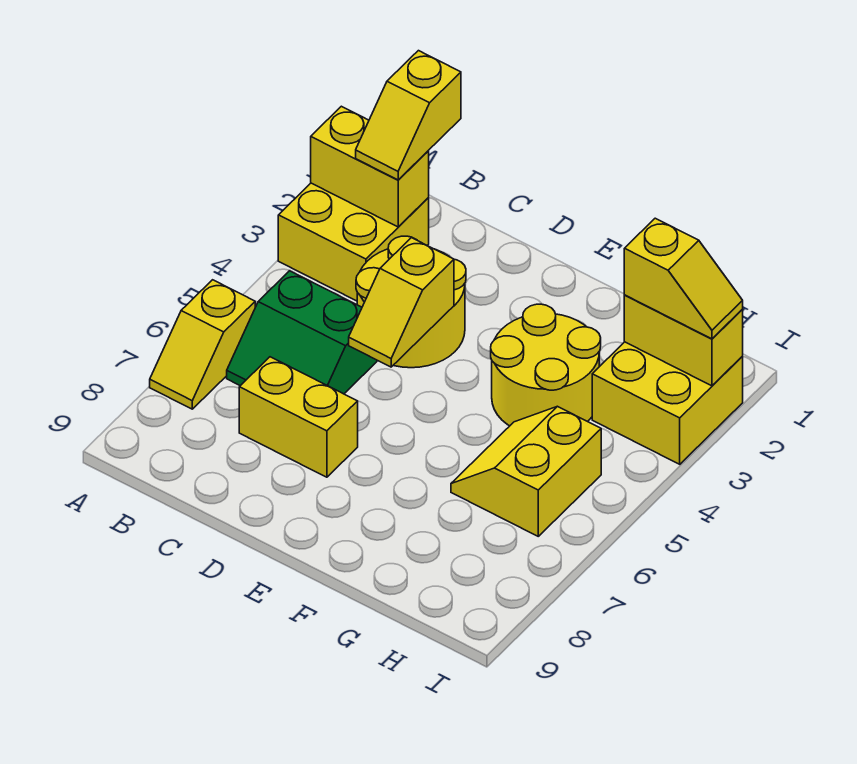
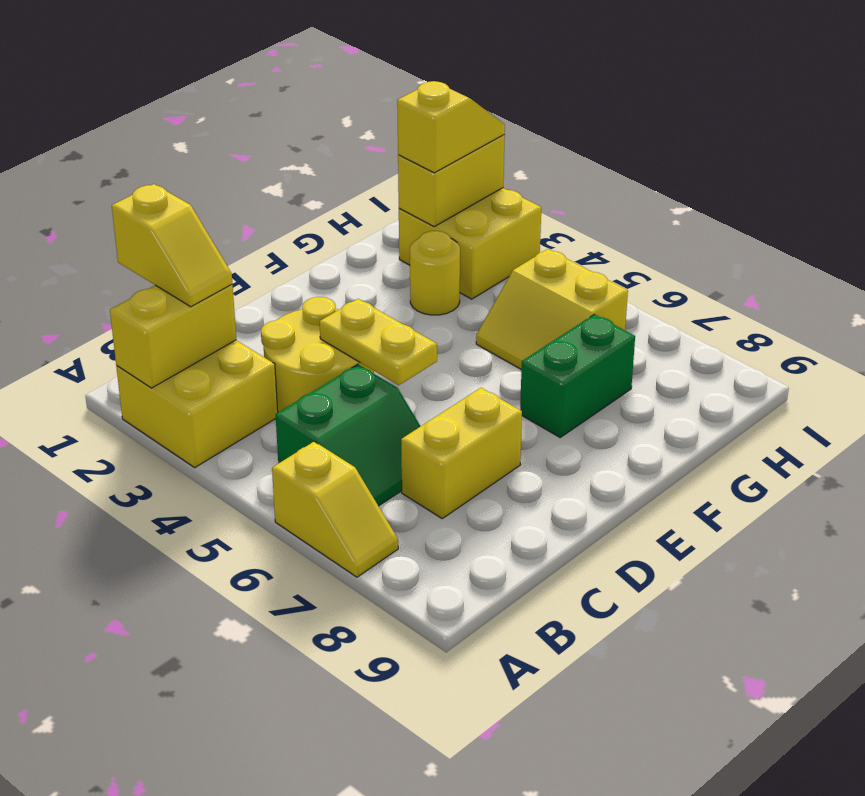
yellow 1x2 slope [349,238,454,367] -> yellow 1x2 plate [320,299,437,385]
yellow 2x2 round brick [491,304,601,426] -> yellow 1x1 round brick [410,231,460,315]
none -> green 1x2 brick [520,314,635,437]

